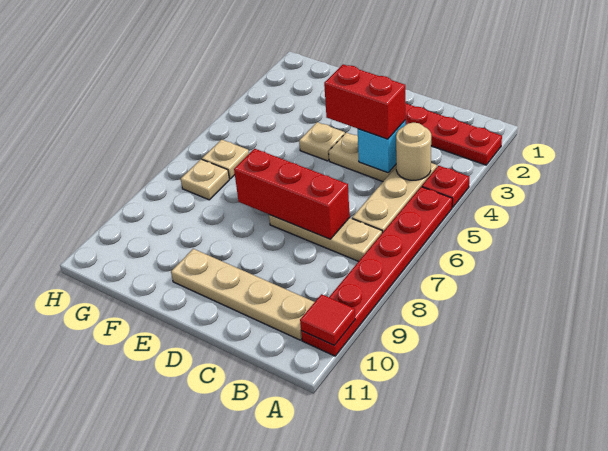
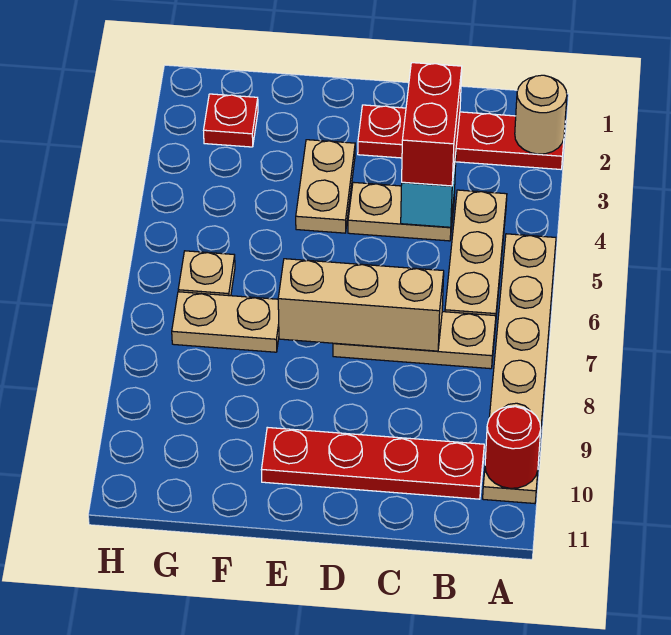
red 1x1 plate [422,166,469,207] -> red 1x1 plate moved to [204,94,258,147]
red 1x6 plate [301,187,452,356] -> tan 1x6 plate [483,234,556,504]
red 1x1 tile [300,294,355,345] -> red 1x1 round brick [485,406,541,488]
tan 1x1 round brick [396,123,431,180] -> tan 1x1 round brick moved to [515,75,567,154]
tan 1x4 plate [171,249,314,340] -> red 1x4 plate [261,427,484,499]
red 1x2 brick [324,64,405,139] -> red 1x2 brick turned to [402,63,462,186]
red 1x3 brick [234,149,350,239] -> tan 1x3 brick [278,259,444,351]
tan 1x1 plate [299,122,345,161] -> tan 1x2 plate [296,140,355,233]
tan 1x1 plate [181,159,229,200] -> tan 1x2 plate [172,292,279,352]

